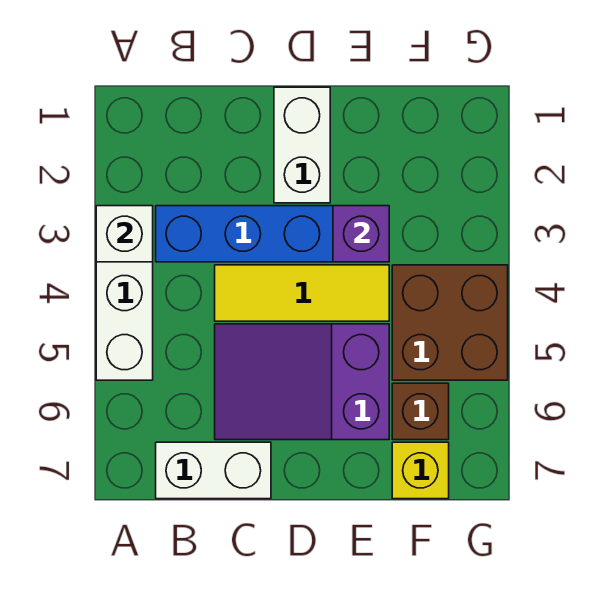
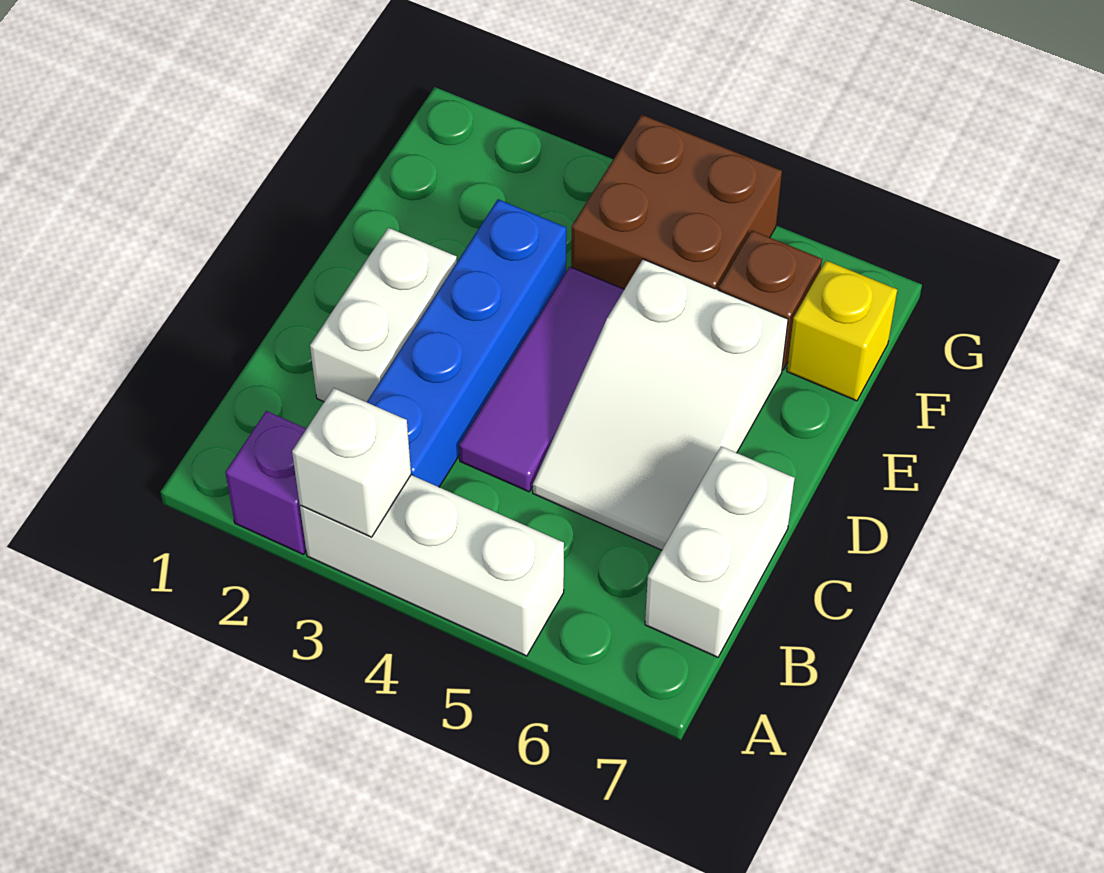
yellow 1x3 tile [215,265,389,321] -> purple 1x3 tile [459,267,624,492]
purple 2x3 slope [215,324,389,440] -> white 2x3 slope [533,259,788,550]
white 1x2 brick [274,87,330,203] -> white 1x2 brick turned to [310,228,457,402]
purple 1x1 brick [333,206,389,262] -> purple 1x1 brick moved to [225,411,306,554]

